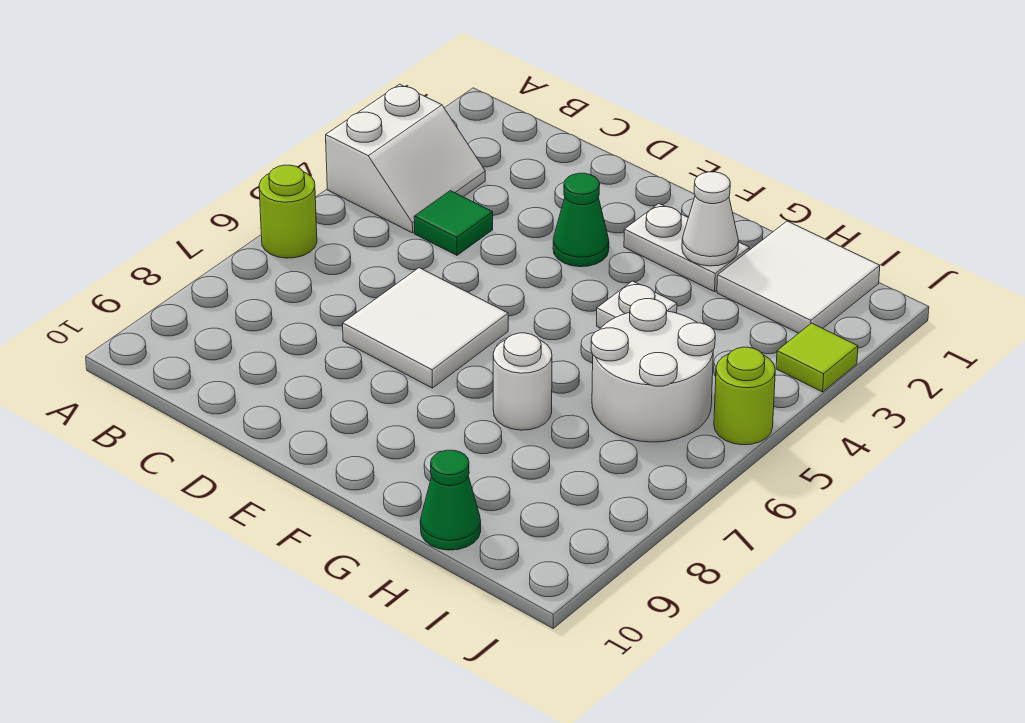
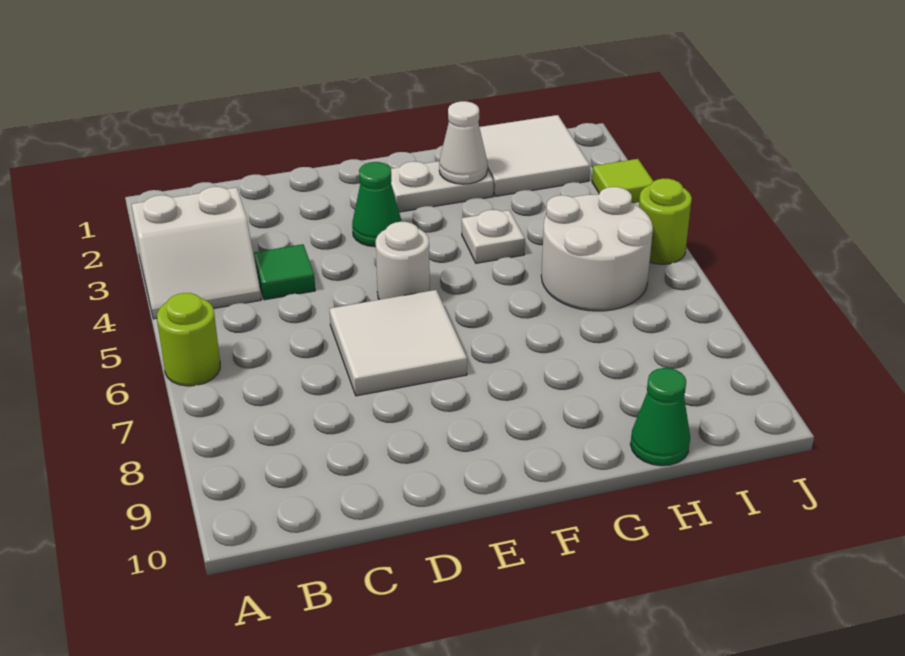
white 2x2 slope [326,84,485,233] -> white 2x2 slope turned to [131,187,261,319]
white 1x1 round brick [493,333,552,430] -> white 1x1 round brick moved to [376,222,430,300]

